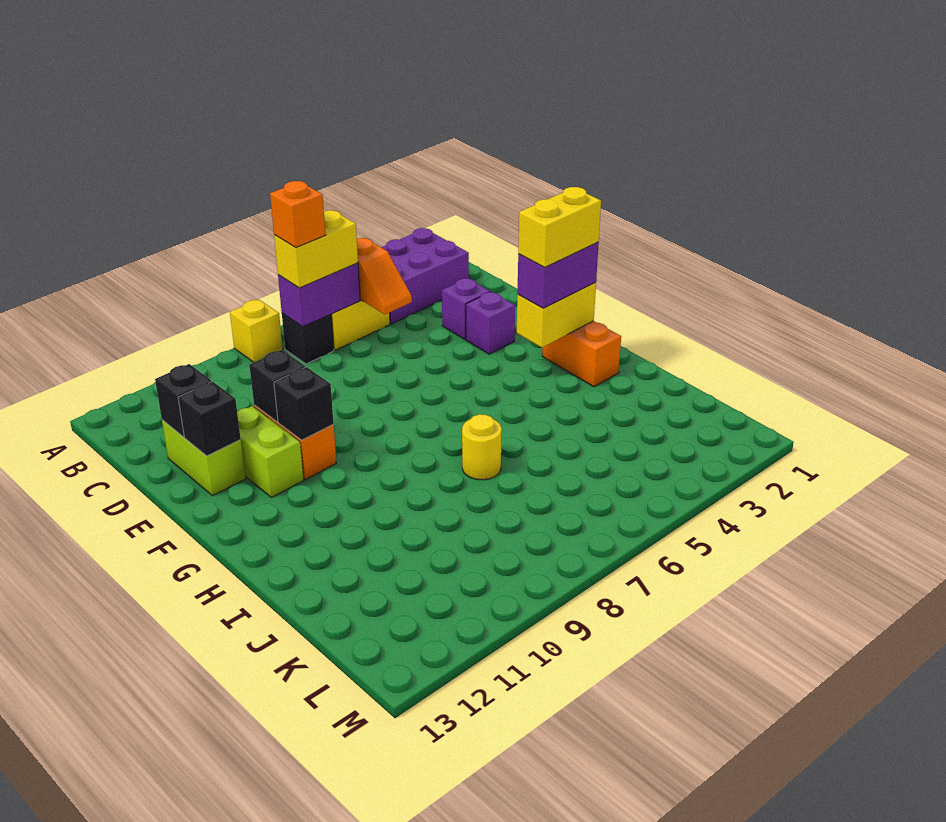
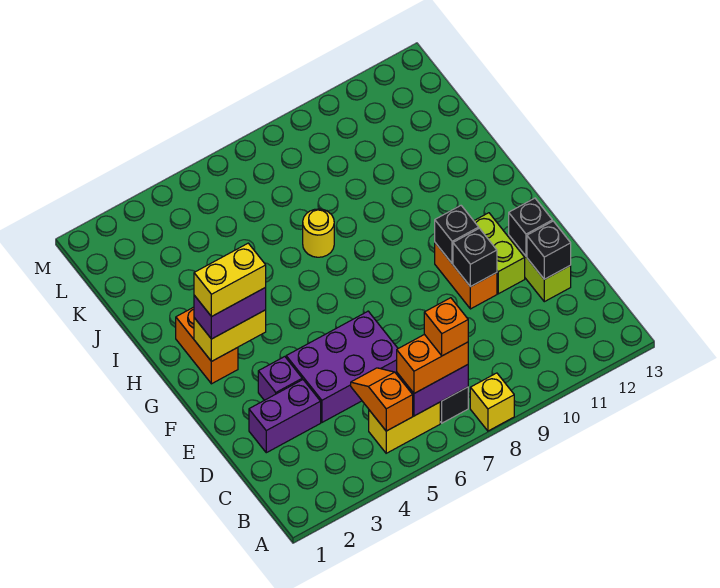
purple 2x3 brick [381,228,469,324] -> purple 2x3 brick moved to [286,311,398,422]
yellow 1x2 brick [274,210,358,288] -> orange 1x2 brick [397,334,468,393]
purple 1x1 brick [442,278,490,339] -> purple 1x2 brick [249,380,321,453]

